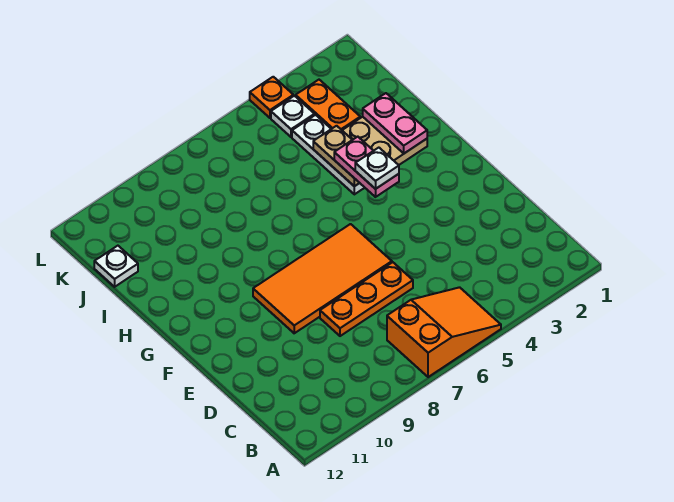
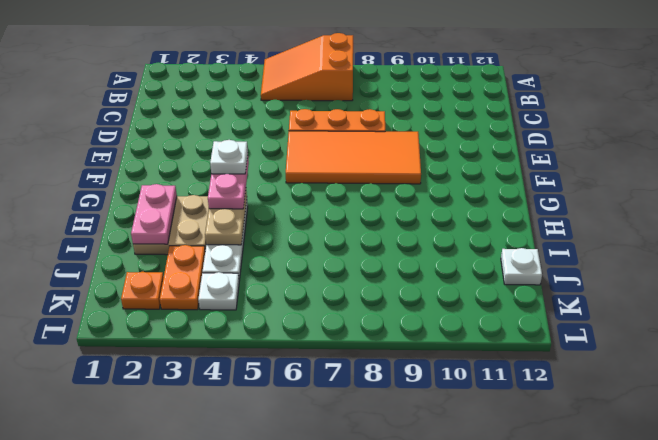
orange 1x1 plate [250,77,293,118] -> orange 1x1 plate moved to [121,272,164,309]

